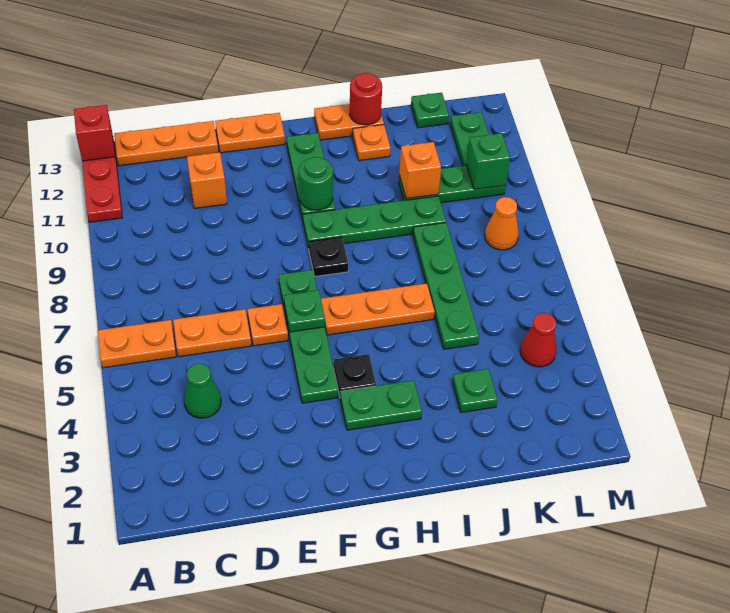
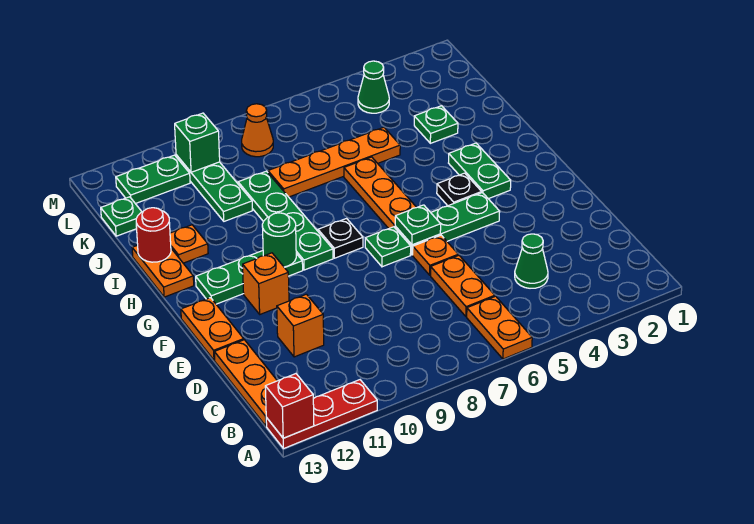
green 1x4 plate [413,223,479,349] -> orange 1x4 plate [268,127,400,197]
orange 1x1 brick [399,142,441,199] -> orange 1x1 brick moved to [243,253,289,314]
red 1x1 cone [520,313,557,367] -> green 1x1 cone [358,61,389,113]

